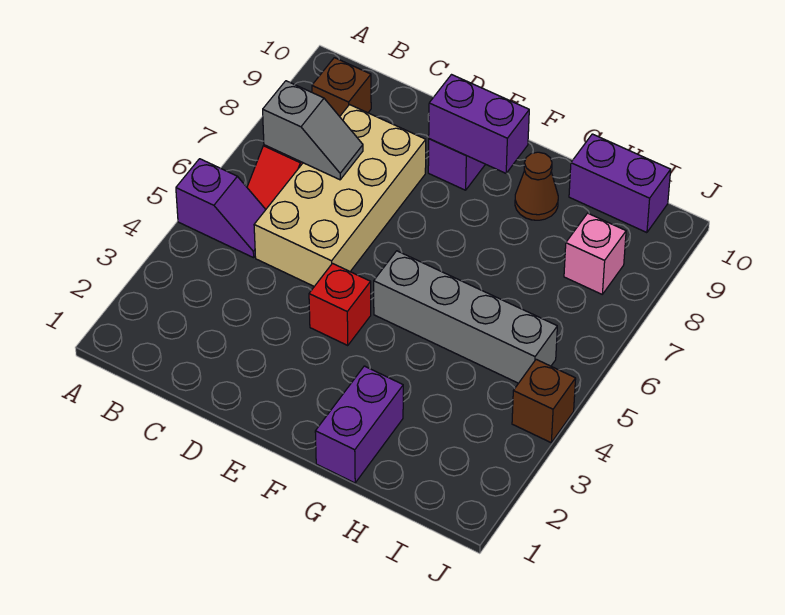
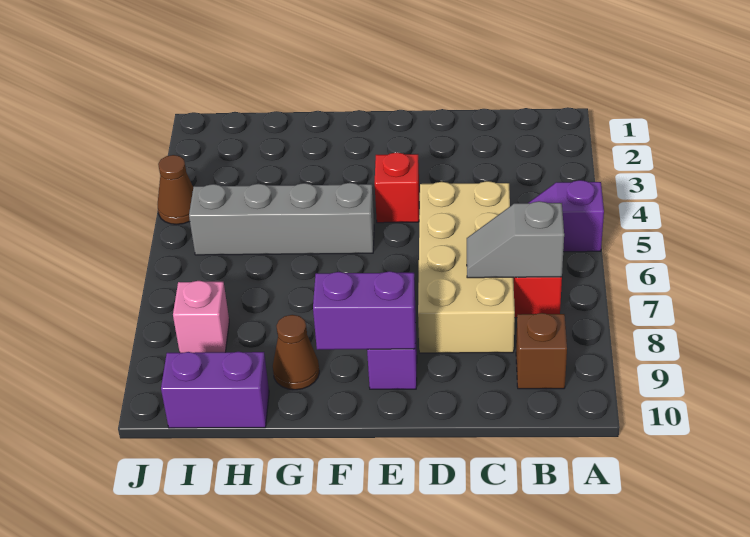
purple 1x2 brick [315,366,403,483] -> none
brown 1x1 brick [512,359,576,443] -> brown 1x1 cone [158,155,193,224]

